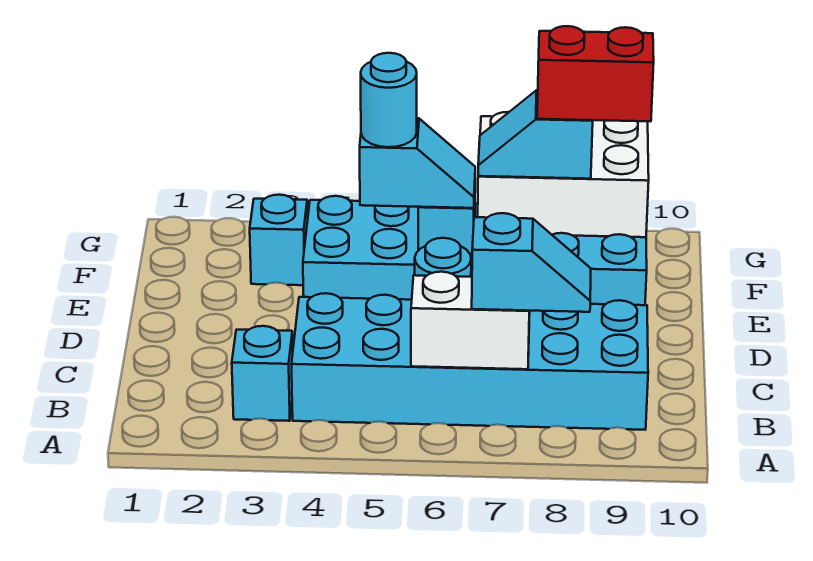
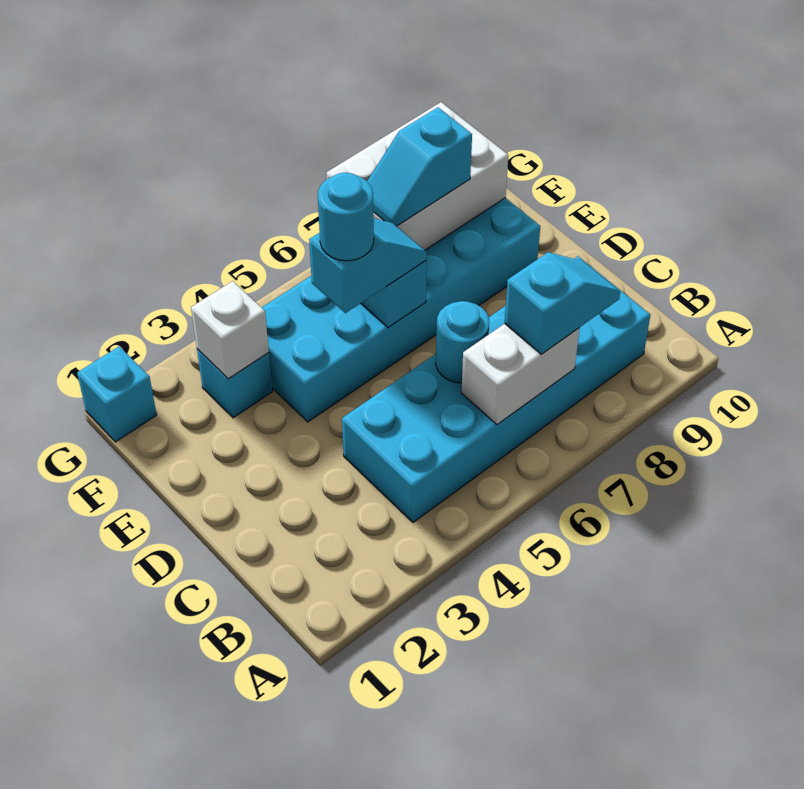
cyan 1x1 brick [232,326,293,421] -> cyan 1x1 brick moved to [77,346,157,442]
none -> white 1x1 brick [191,281,269,379]
red 1x2 brick [537,26,654,122] -> none

